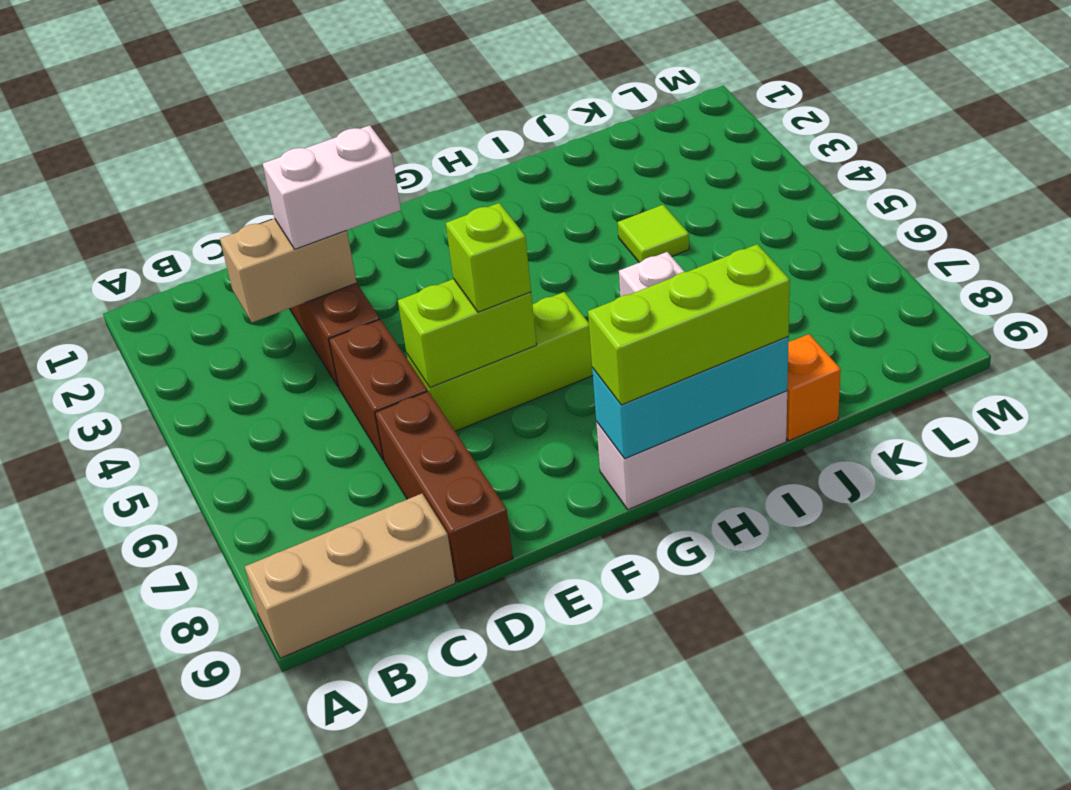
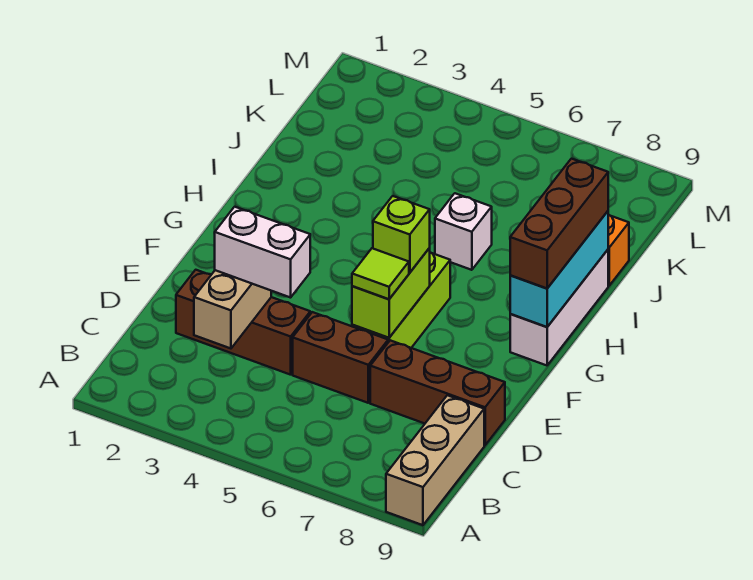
white 1x2 brick [263,125,401,249] -> white 1x2 brick turned to [215,207,310,298]
lime 1x3 brick [588,244,790,405] -> brown 1x3 brick [510,159,608,288]
lime 1x1 tile [618,205,689,263] -> lime 1x1 tile moved to [352,248,409,299]

